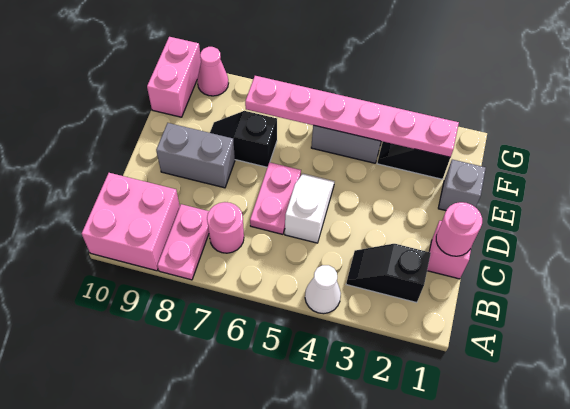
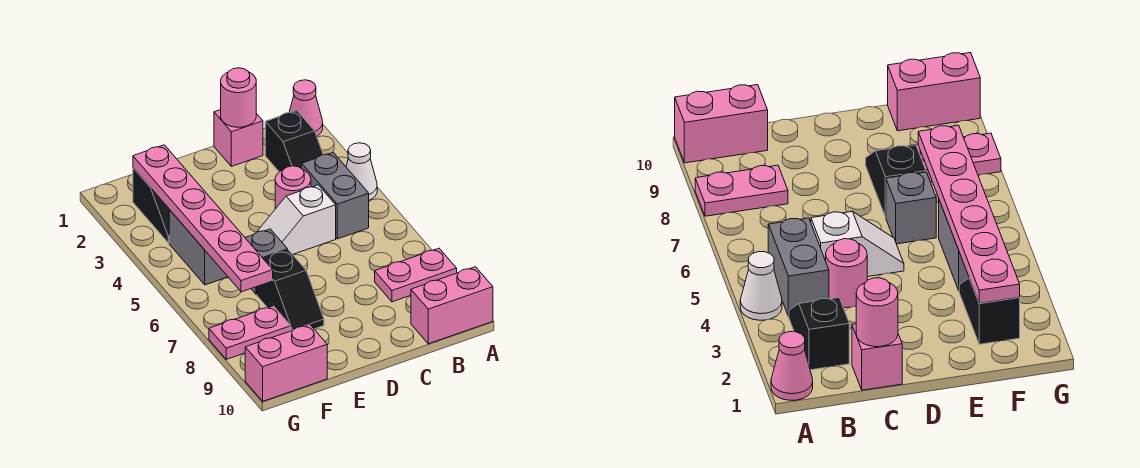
pink 2x2 brick [82,173,180,271] -> pink 1x2 brick [411,267,493,344]
pink 1x1 round brick [207,202,244,253] -> pink 1x1 round brick moved to [275,166,311,209]
pink 1x2 plate [250,162,301,234] -> pink 1x2 plate moved to [209,306,291,359]
grey 1x2 brick [156,123,235,188] -> grey 1x2 brick moved to [302,153,369,239]
grey 1x1 brick [438,160,486,211] -> grey 1x1 brick moved to [246,229,288,294]
pink 1x1 cone [197,47,228,96] -> pink 1x1 cone moved to [289,80,323,136]

